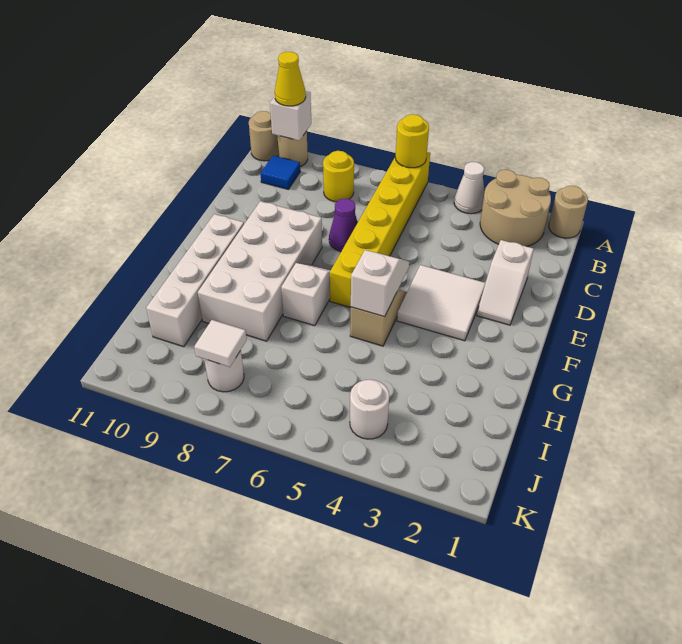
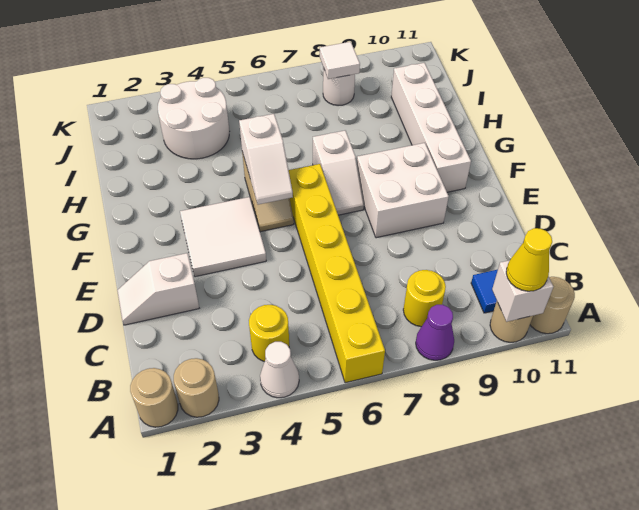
tan 2x2 round brick [480,170,551,246] -> tan 1x1 round brick [174,358,219,417]
yellow 1x1 round brick [395,114,429,168] -> yellow 1x1 round brick moved to [249,305,289,362]
white 1x2 slope [477,240,534,325] -> white 1x2 slope turned to [117,253,199,325]
purple 1x1 cone [329,199,358,251] -> purple 1x1 cone moved to [416,305,454,360]
white 2x4 brick [198,201,322,341] -> white 2x2 brick [357,143,449,238]
white 1x1 round brick [350,380,389,439] -> white 2x2 round brick [158,78,229,159]

